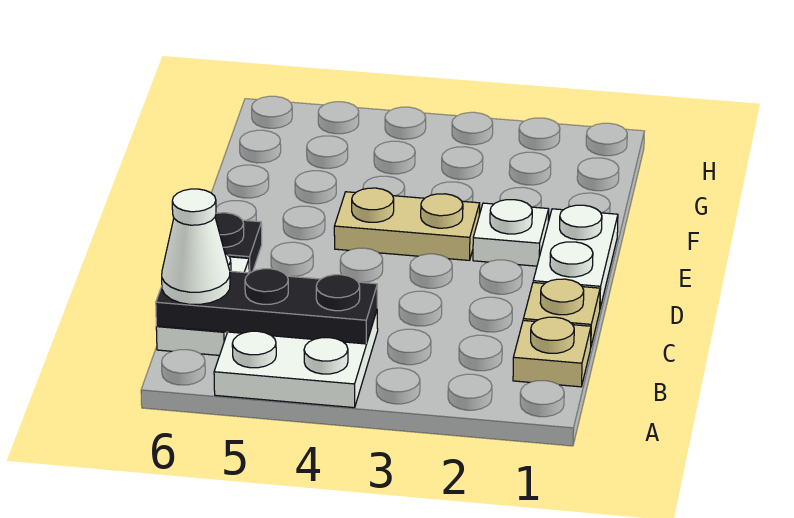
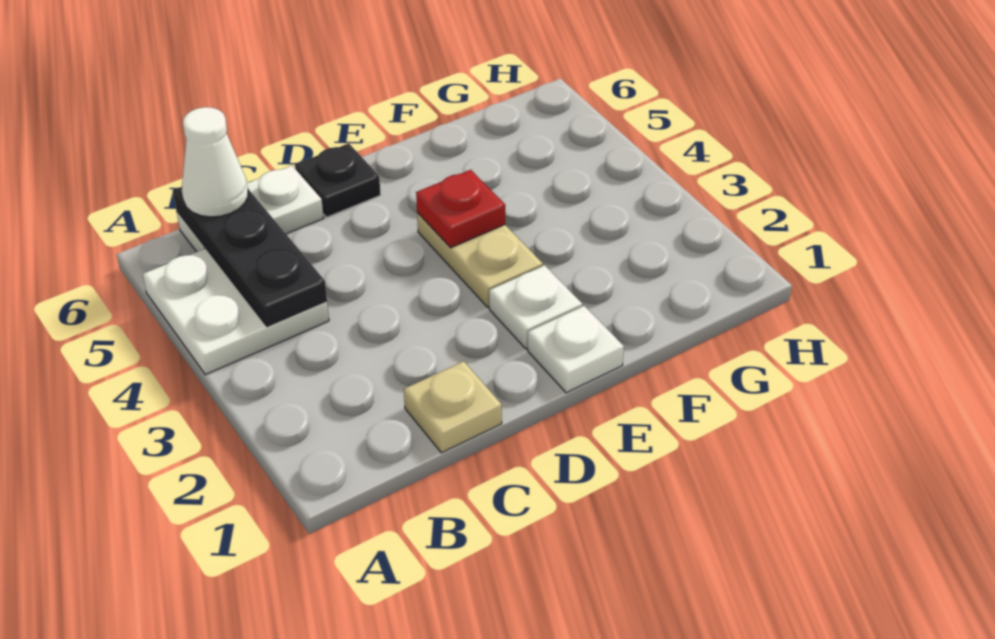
tan 1x1 plate [513,317,591,387] -> none
white 1x2 plate [533,205,618,308] -> white 1x1 plate [528,306,624,393]
none -> red 1x1 plate [416,170,505,248]

